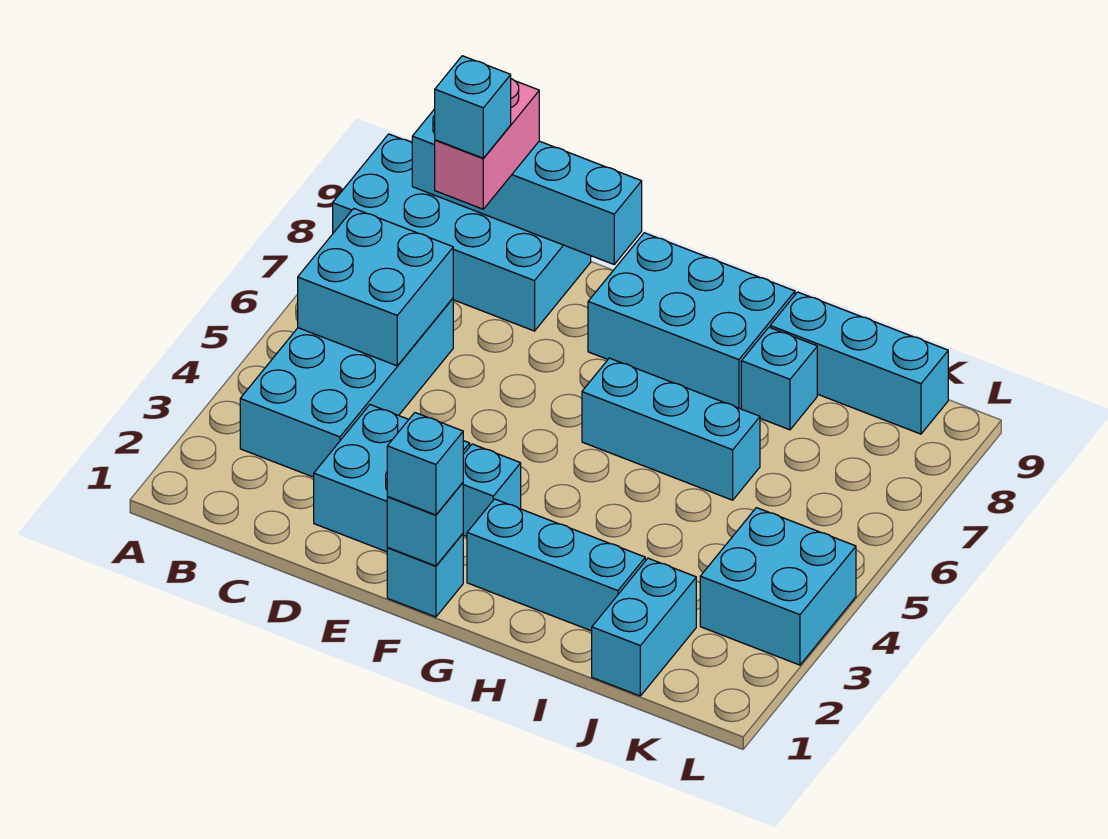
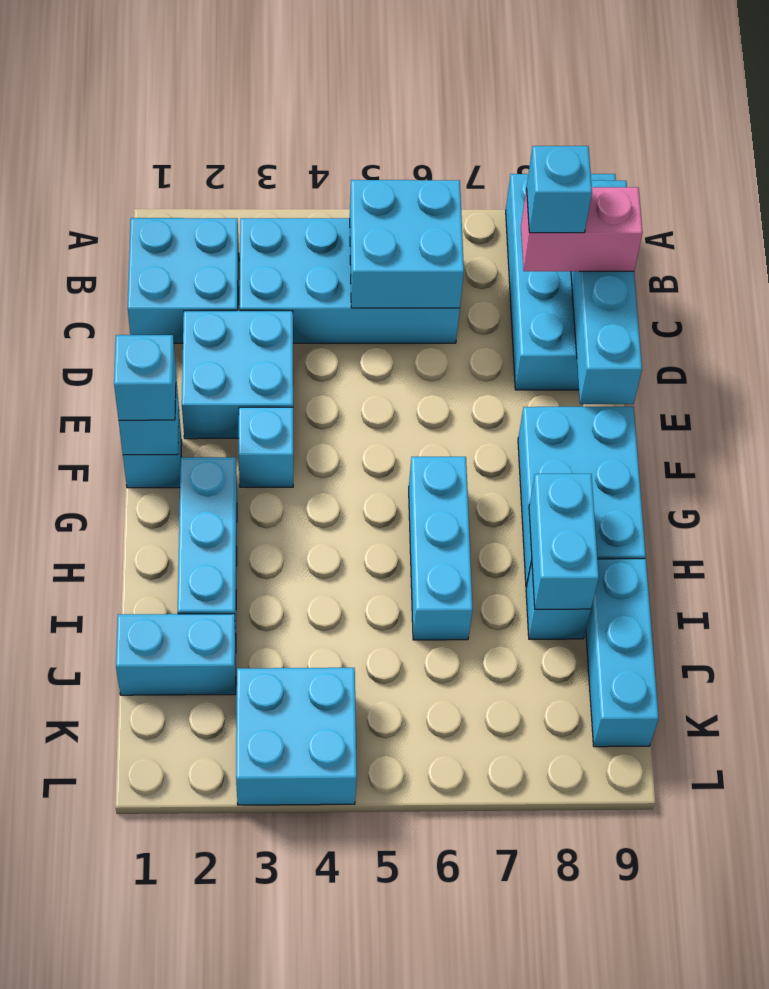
none -> cyan 2x2 brick [128,218,239,343]
none -> cyan 1x2 brick [529,474,599,609]

